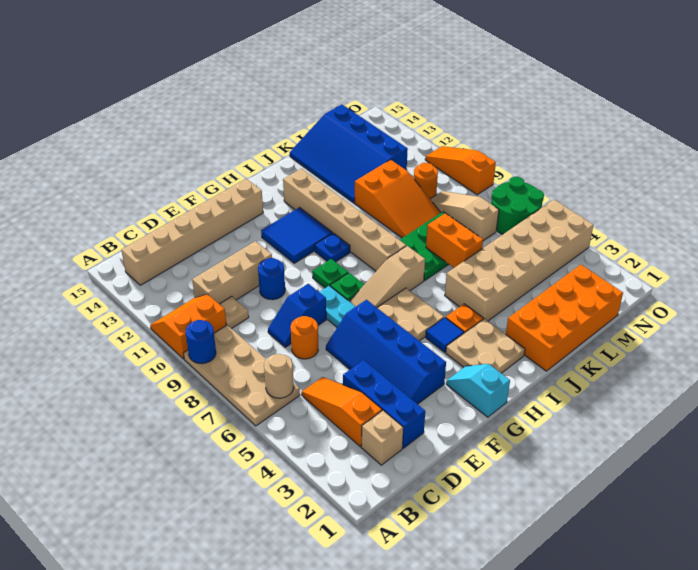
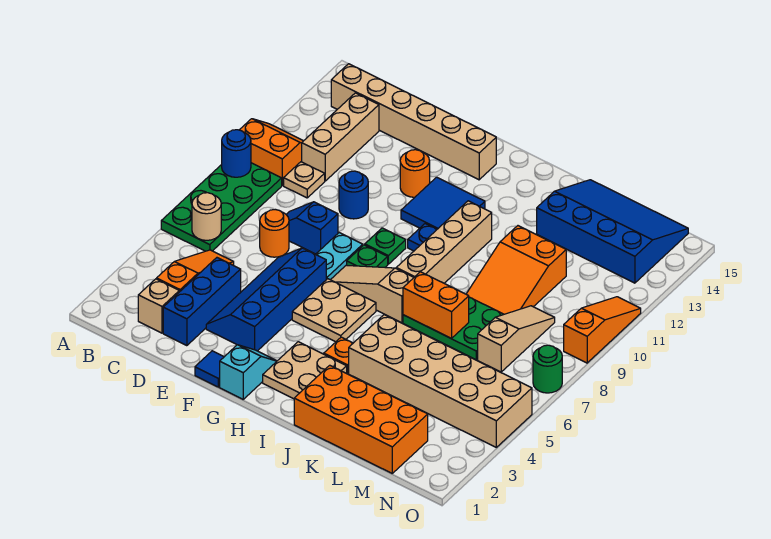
tan 2x4 plate [183,325,300,426] -> green 2x4 plate [161,163,282,251]
tan 1x3 brick [192,241,272,304] -> tan 1x3 brick turned to [302,93,379,181]
blue 1x1 tile [426,318,464,352] -> blue 1x1 tile moved to [195,351,224,387]
tan 1x6 brick [283,169,406,271] -> tan 1x4 brick [396,201,492,283]
orange 1x2 brick [426,213,483,268] -> orange 1x2 brick turned to [403,272,469,338]
blue 3x4 slope [290,105,408,203] -> blue 3x4 slope turned to [537,180,688,283]
orange 1x1 round brick [414,163,438,199] -> orange 1x1 round brick moved to [400,150,430,197]
green 2x2 round brick [491,177,544,235] -> green 1x1 round brick [533,345,562,393]

